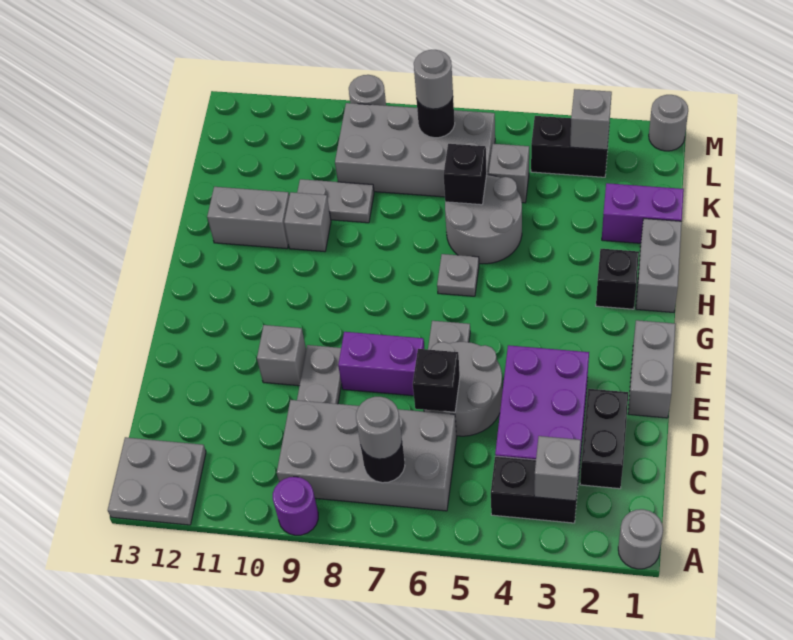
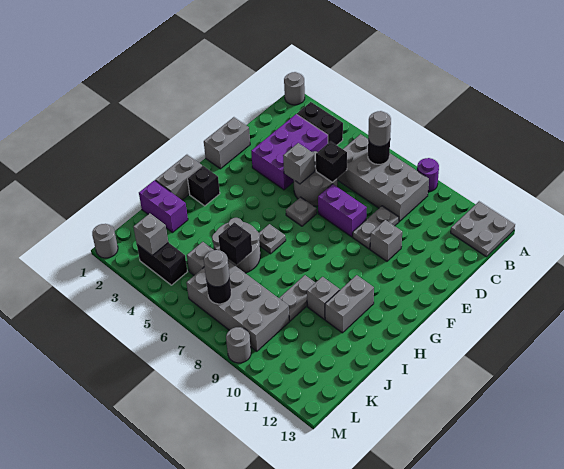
grey 1x1 brick [534,436,581,501] -> grey 1x1 brick moved to [283,143,315,184]
black 1x2 brick [580,389,628,489] -> none
grey 1x2 brick [207,187,289,249] -> grey 1x2 brick turned to [325,275,374,333]
grey 1x2 plate [297,179,374,223] -> grey 1x2 plate turned to [279,275,315,321]

